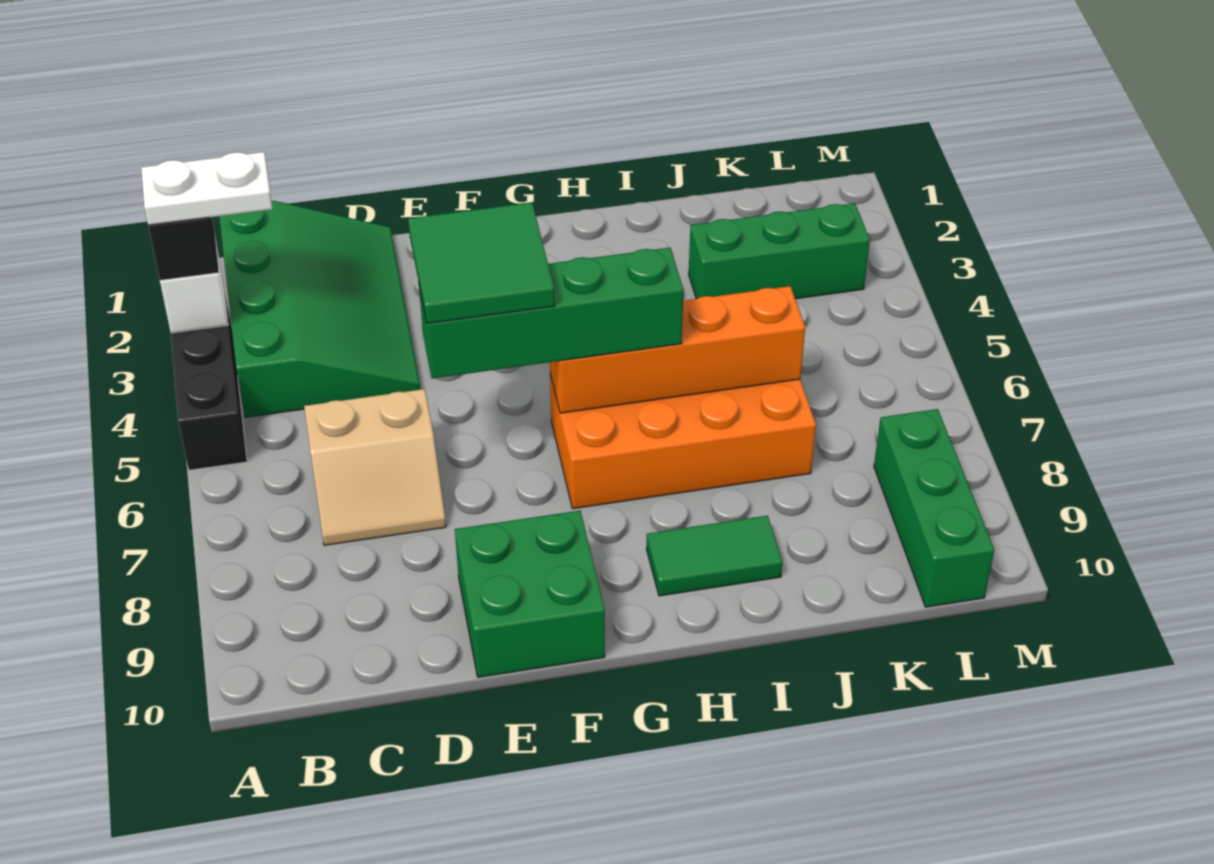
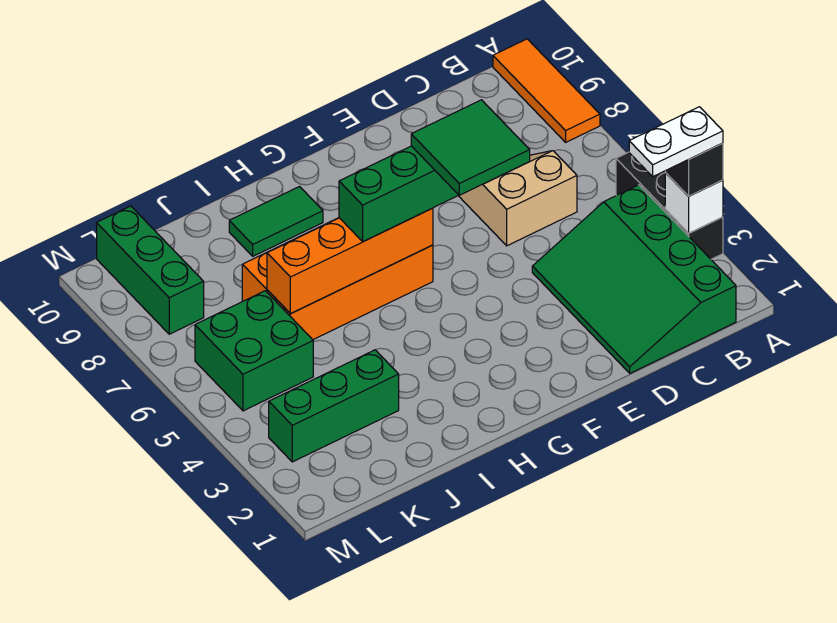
none -> orange 1x3 tile [493,39,600,142]
green 2x2 brick [455,511,605,677] -> green 2x2 brick moved to [195,291,313,411]

